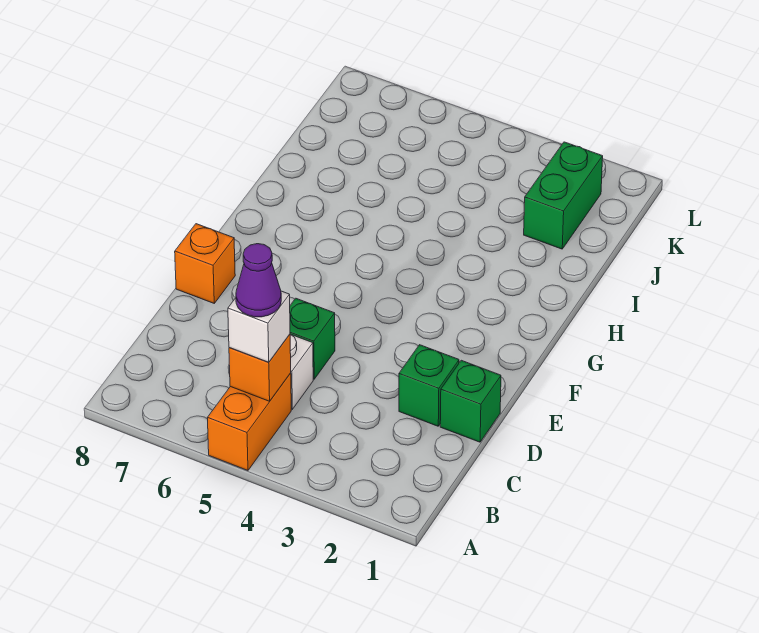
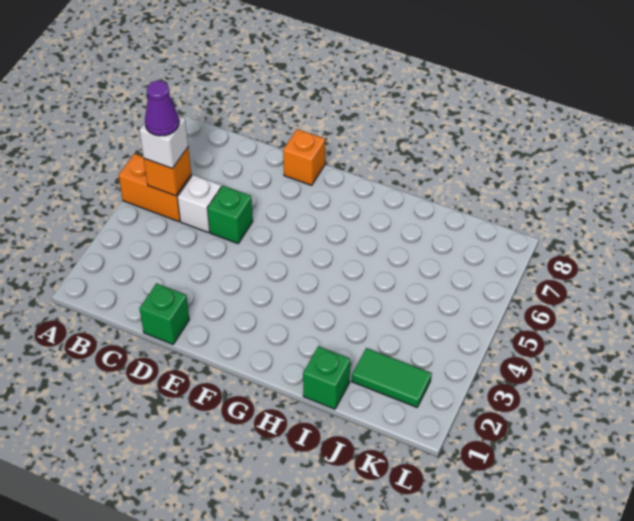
green 1x1 brick [399,345,459,426] -> green 1x1 brick moved to [303,346,350,409]
green 1x2 brick [524,142,603,249] -> green 1x2 tile [352,348,431,407]

